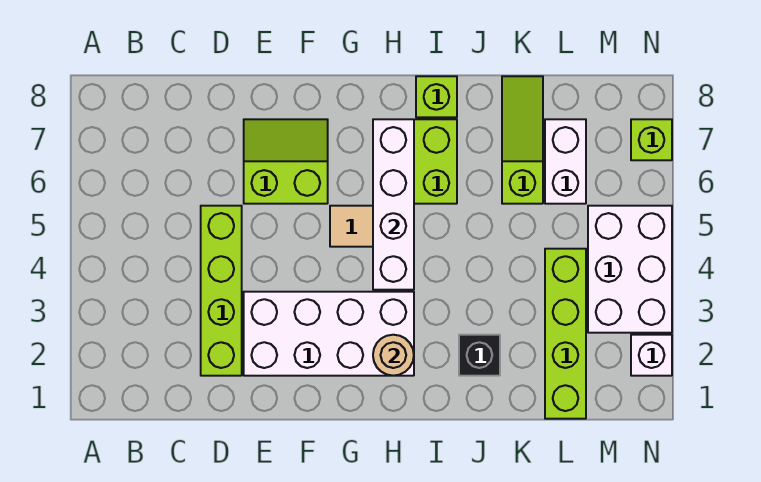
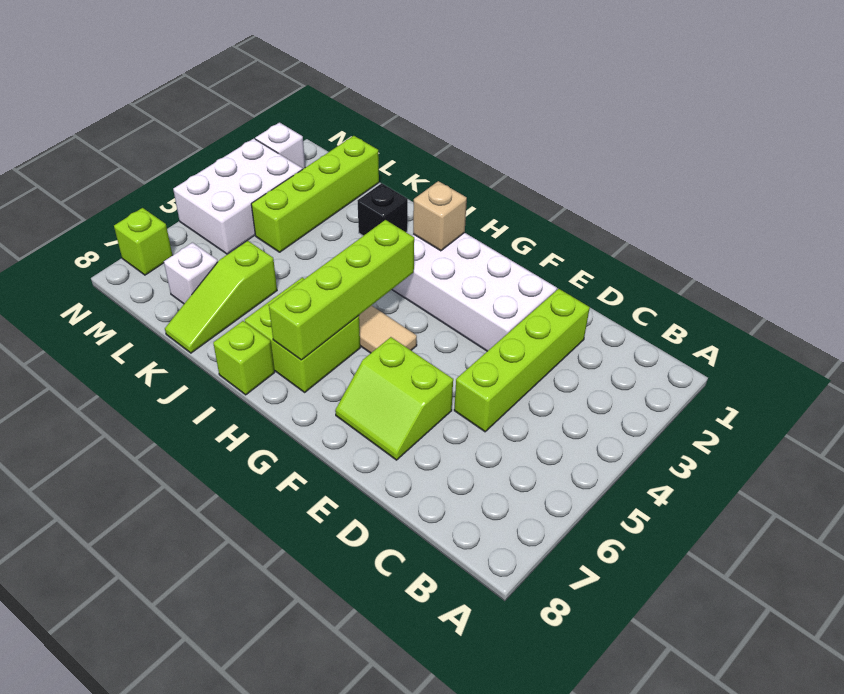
tan 1x1 round brick [373,335,414,376] -> tan 1x1 brick [413,181,467,251]
white 1x4 brick [373,119,414,290] -> lime 1x4 brick [269,220,414,360]
white 1x2 brick [545,119,586,204] -> white 1x1 brick [164,243,218,304]

